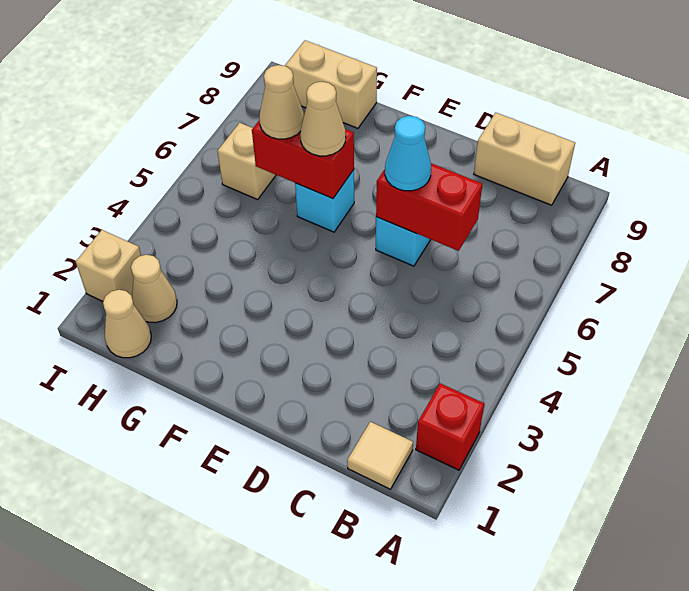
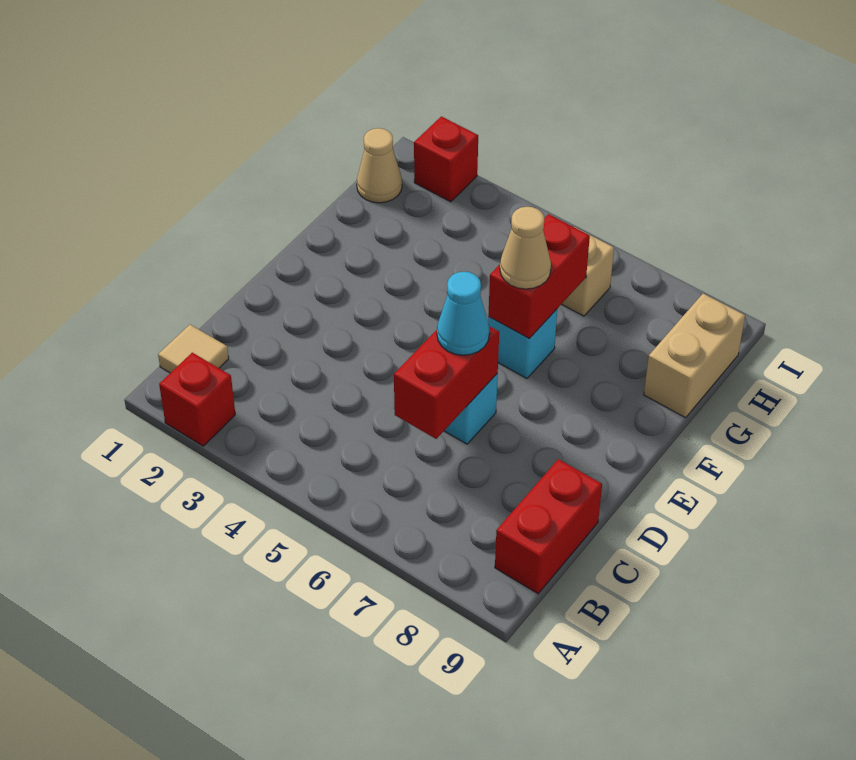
tan 1x2 brick [474,113,575,205] -> red 1x2 brick [495,459,602,594]
tan 1x1 cone [259,65,304,139] -> none
tan 1x1 cone [131,255,177,323] -> none
tan 1x1 brick [76,230,141,301] -> red 1x1 brick [414,116,478,202]

